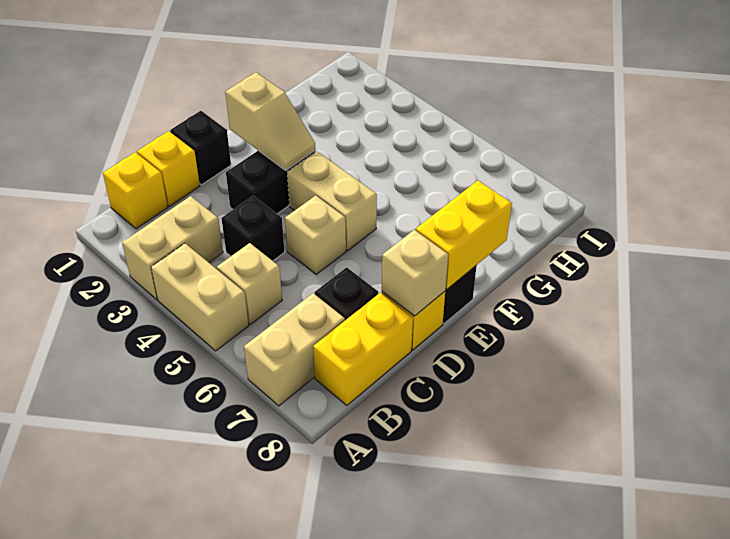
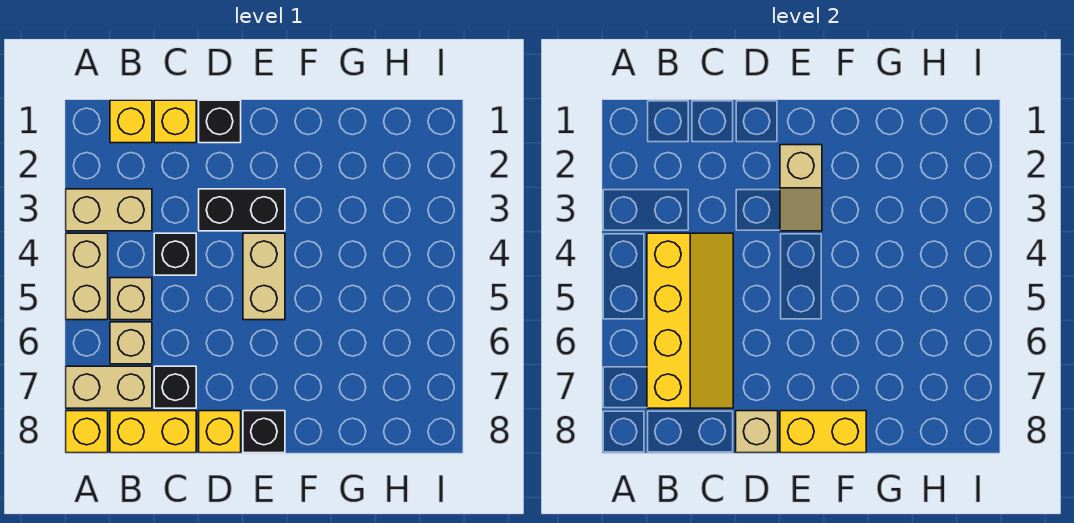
none -> yellow 1x1 brick [66,411,108,453]
none -> yellow 2x4 slope [647,233,733,408]
tan 1x1 brick [285,196,346,274] -> tan 1x1 brick moved to [110,322,152,364]

